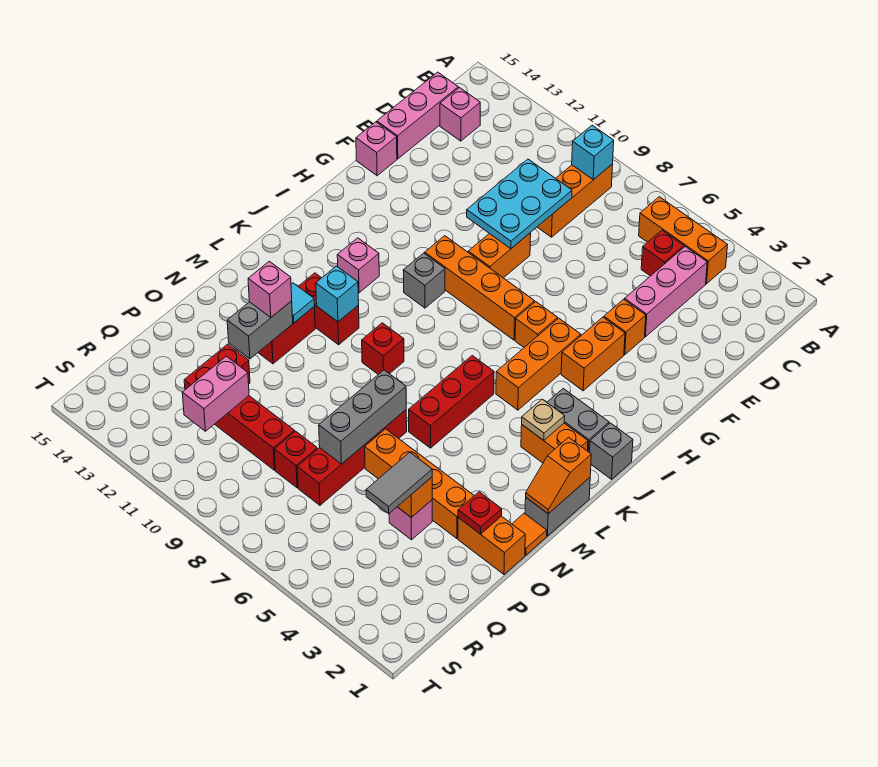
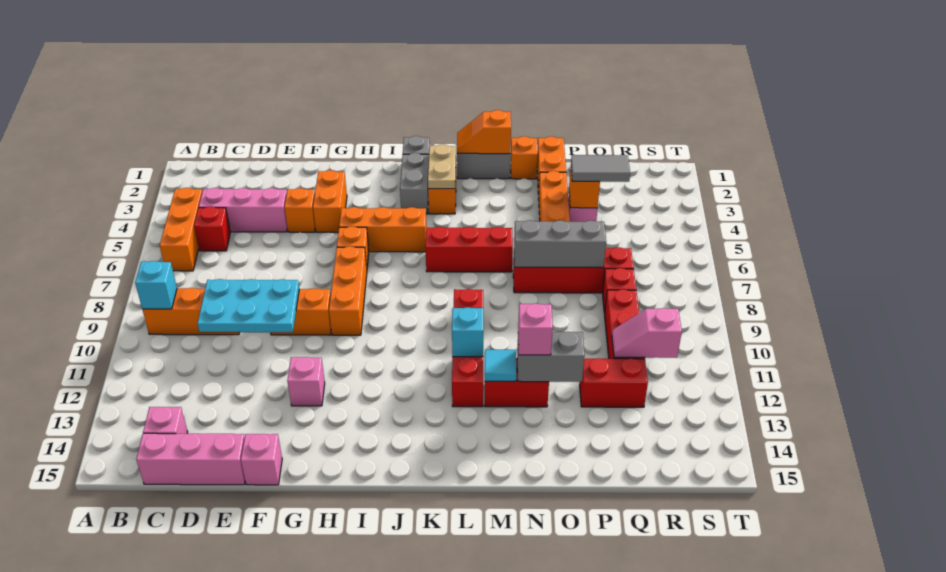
orange 1x2 brick [561,317,625,391] -> orange 1x2 brick turned to [313,170,347,232]
orange 1x4 brick [425,236,535,340] -> orange 1x3 brick [329,246,367,335]
grey 1x1 brick [403,253,445,308] -> none
pink 1x1 brick [337,238,379,293] -> pink 1x1 brick moved to [287,357,325,406]
tan 1x1 plate [522,399,565,440] -> tan 1x2 plate [428,144,456,189]
orange 1x2 slope [526,437,591,514] -> orange 1x2 slope turned to [457,110,511,154]
orange 1x1 tile [512,513,547,555] -> orange 1x1 brick [511,136,538,179]
red 1x1 plate [458,492,502,534] -> none
pink 1x2 brick [182,356,249,431] -> pink 1x2 slope [612,308,682,358]

